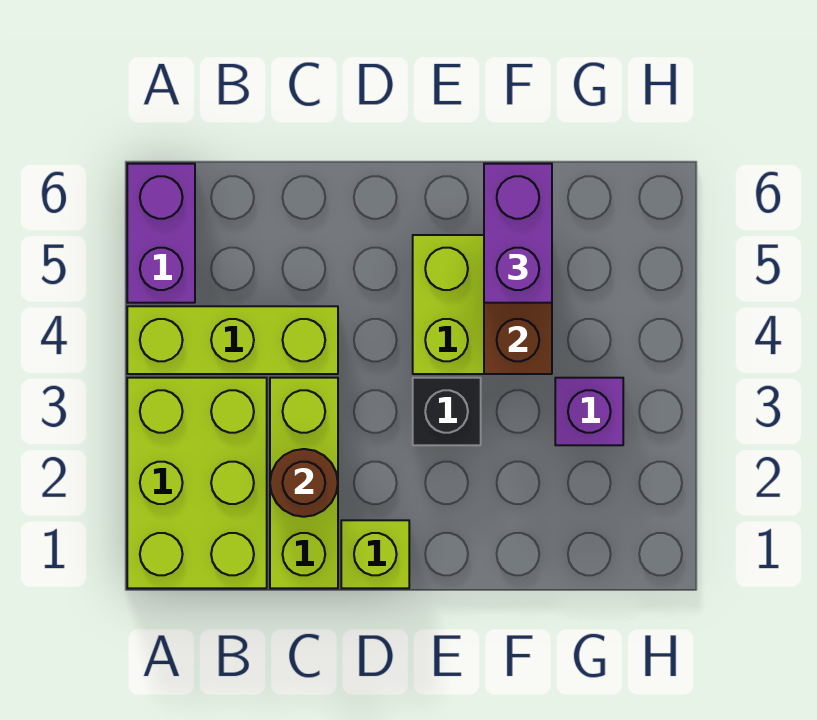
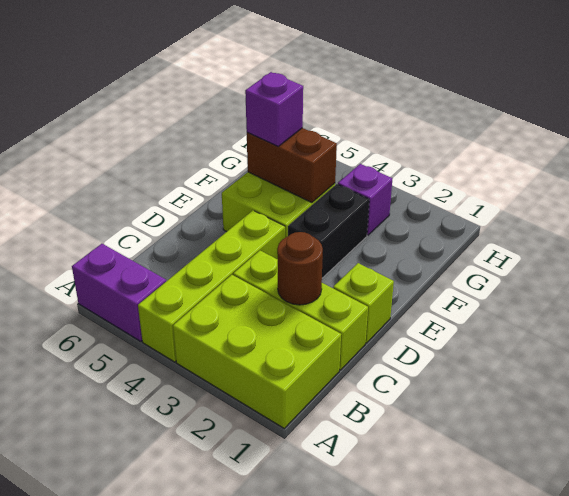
lime 1x3 brick [127,306,338,374] -> lime 1x4 brick [138,210,285,362]
black 1x1 brick [413,378,481,445] -> black 1x2 brick [288,184,369,278]
purple 1x2 brick [484,164,552,303] -> purple 1x1 brick [245,72,303,146]

